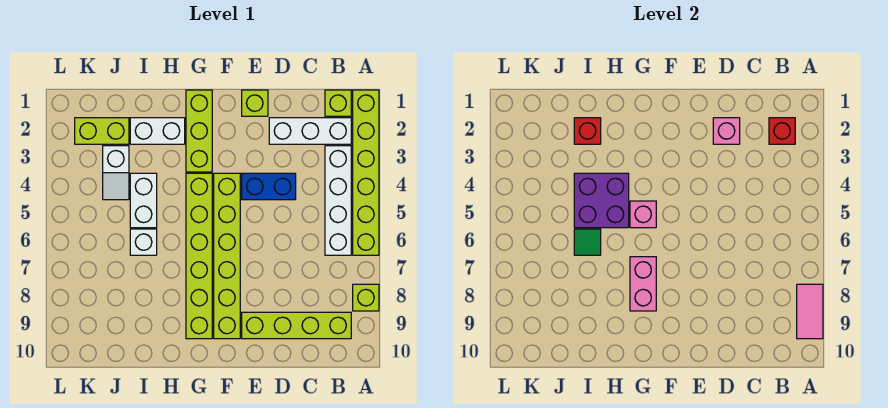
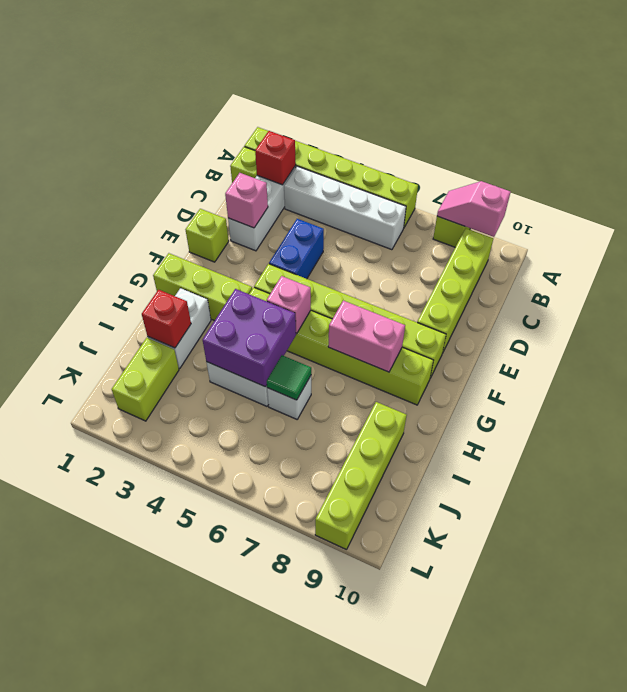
pink 1x2 tile [797,284,823,339] -> pink 1x2 slope [437,181,510,237]
none -> lime 1x4 brick [315,402,407,550]
white 1x2 slope [103,146,129,200] -> none

